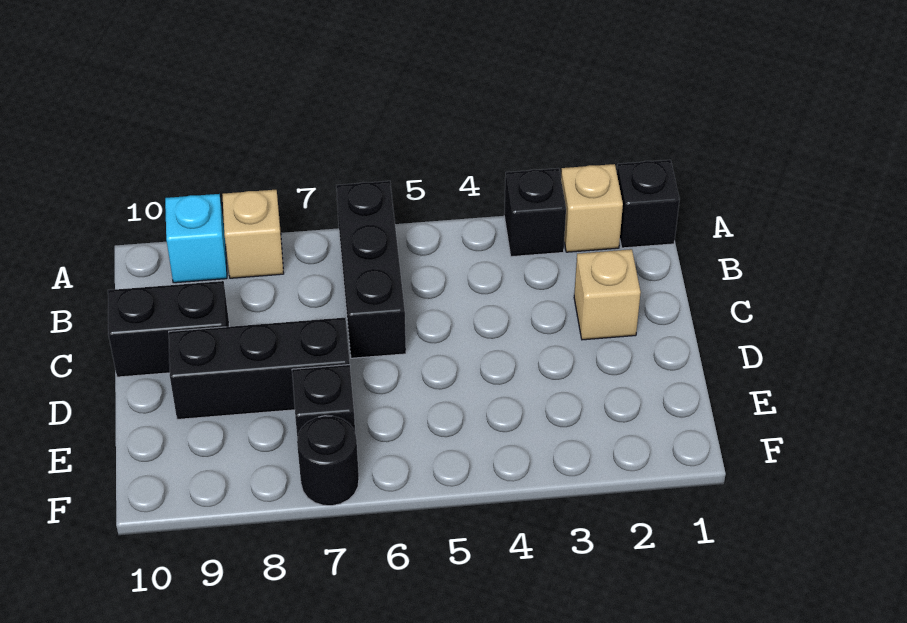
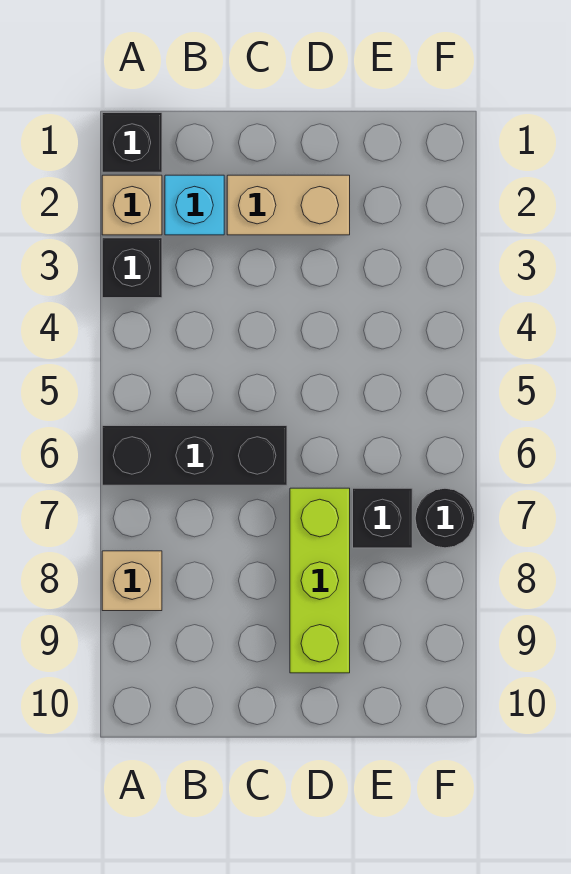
cyan 1x1 brick [165,194,227,283] -> cyan 1x1 brick moved to [165,175,224,235]
tan 1x1 brick [574,249,641,340] -> tan 1x2 brick [227,175,350,235]
black 1x2 brick [108,281,229,377] -> none
black 1x3 brick [169,318,350,419] -> lime 1x3 brick [290,488,350,673]

